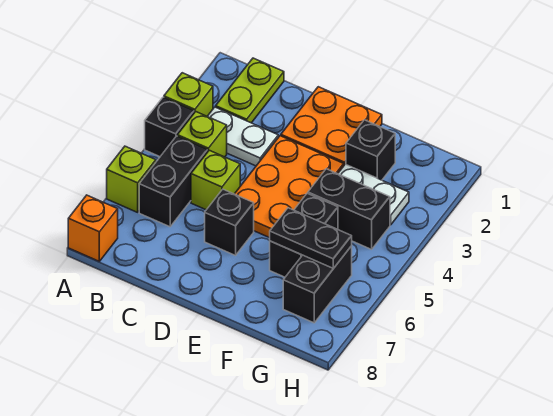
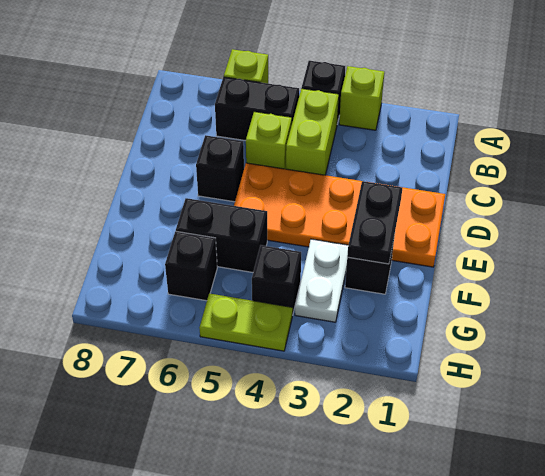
orange 1x1 brick [68,195,118,261] -> none
lime 1x2 plate [216,58,284,123] -> lime 1x2 plate moved to [199,293,293,351]
white 1x2 plate [207,107,278,166] -> none
lime 1x1 brick [177,112,227,157] -> lime 1x2 brick [286,89,339,175]
black 1x2 brick [308,169,390,249] -> black 1x1 brick [252,245,301,315]
black 1x2 plate [270,208,352,269] -> black 1x2 plate moved to [347,181,403,264]
black 1x2 brick [283,246,352,323] -> black 1x1 brick [165,231,217,301]

